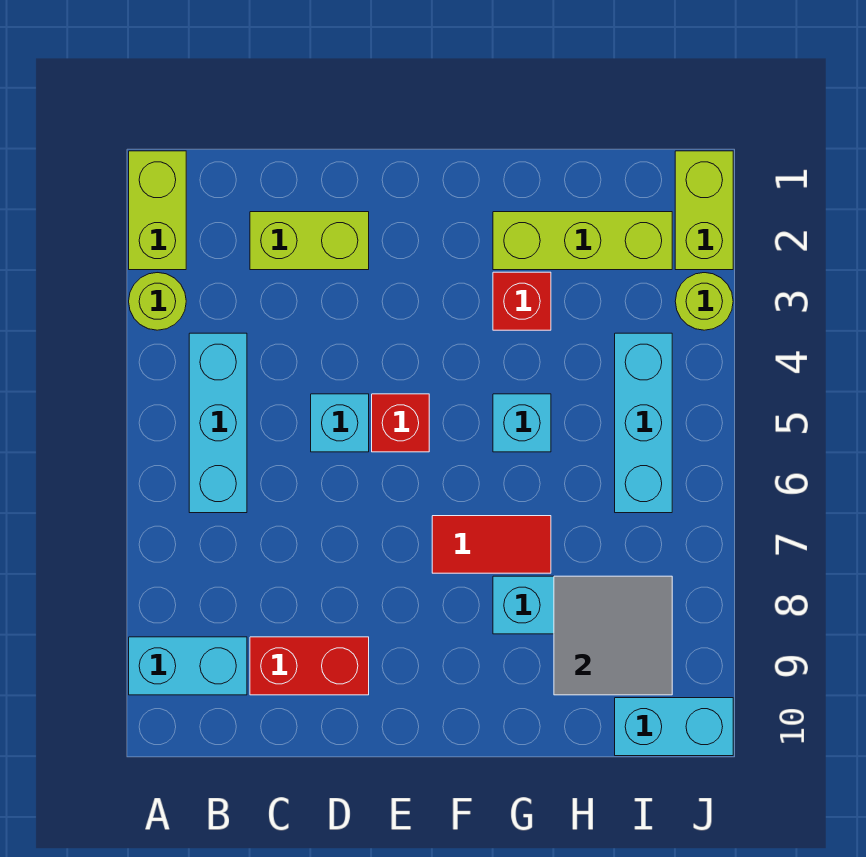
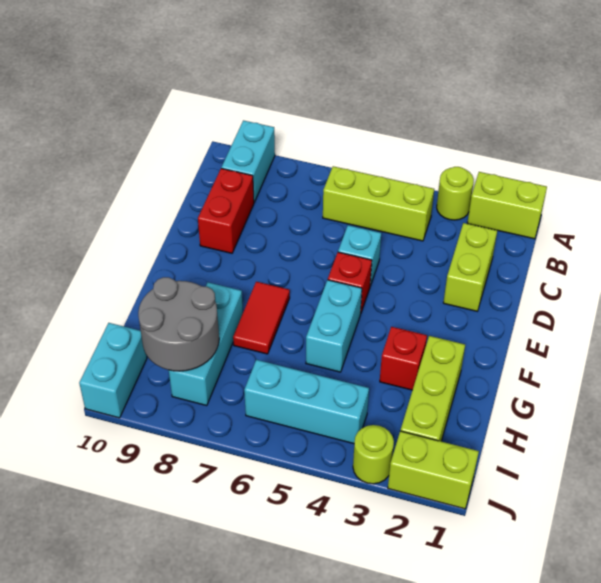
cyan 1x3 brick [189,333,247,513] -> lime 1x3 brick [323,166,434,241]
cyan 1x1 brick [493,394,551,452] -> cyan 1x2 brick [306,280,362,372]
grey 2x2 tile [554,576,672,695] -> grey 2x2 round brick [138,277,219,371]

